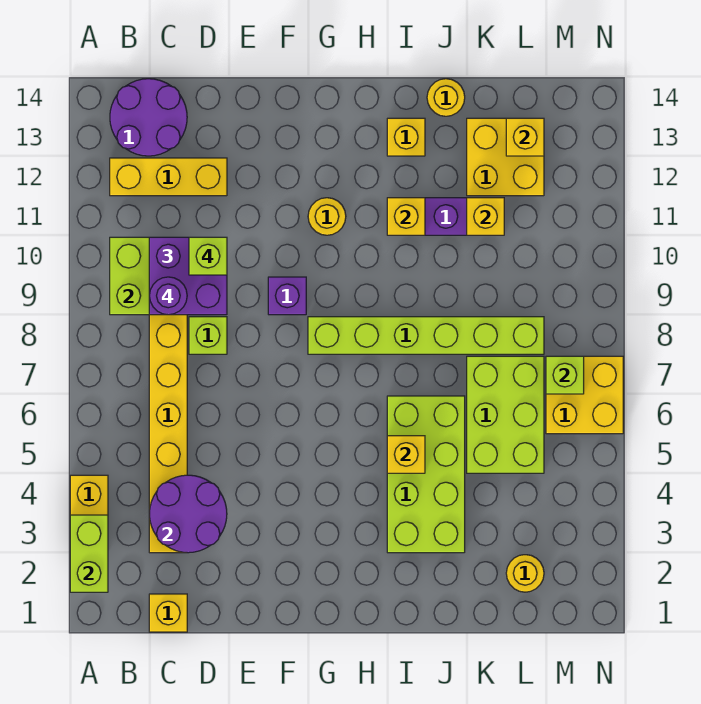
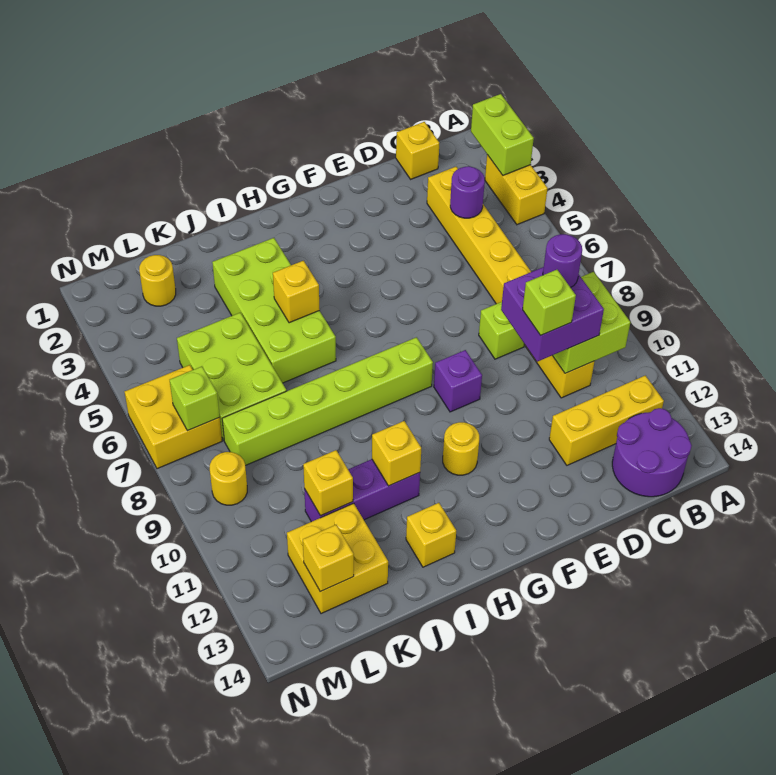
purple 2x2 round brick [149,475,227,553] -> purple 1x1 round brick [450,166,485,218]
yellow 1x1 round brick [427,79,465,116] -> yellow 1x1 round brick moved to [210,452,247,505]

